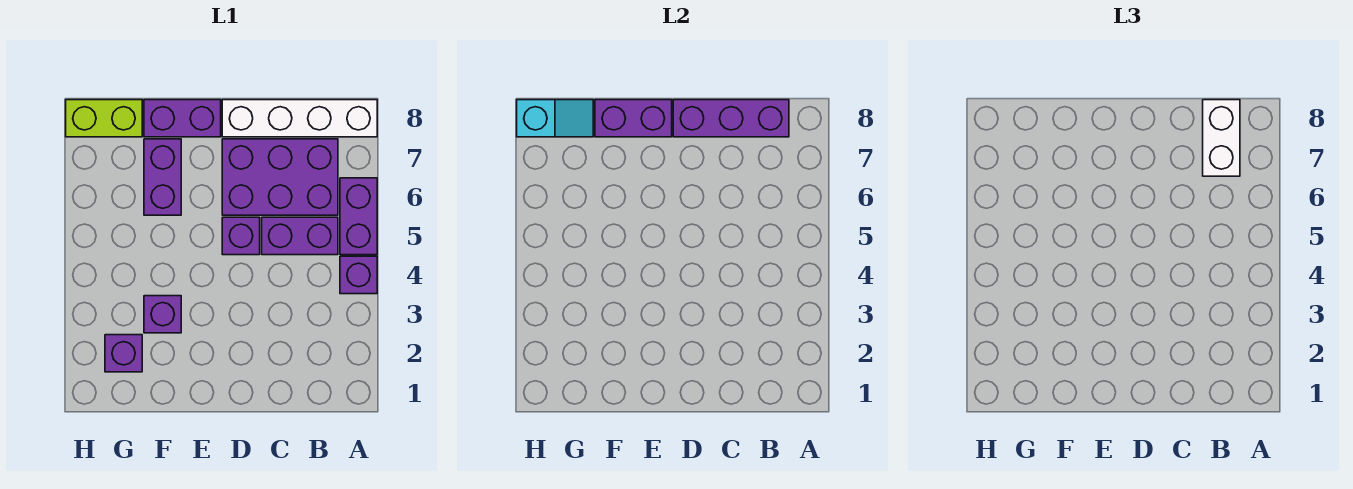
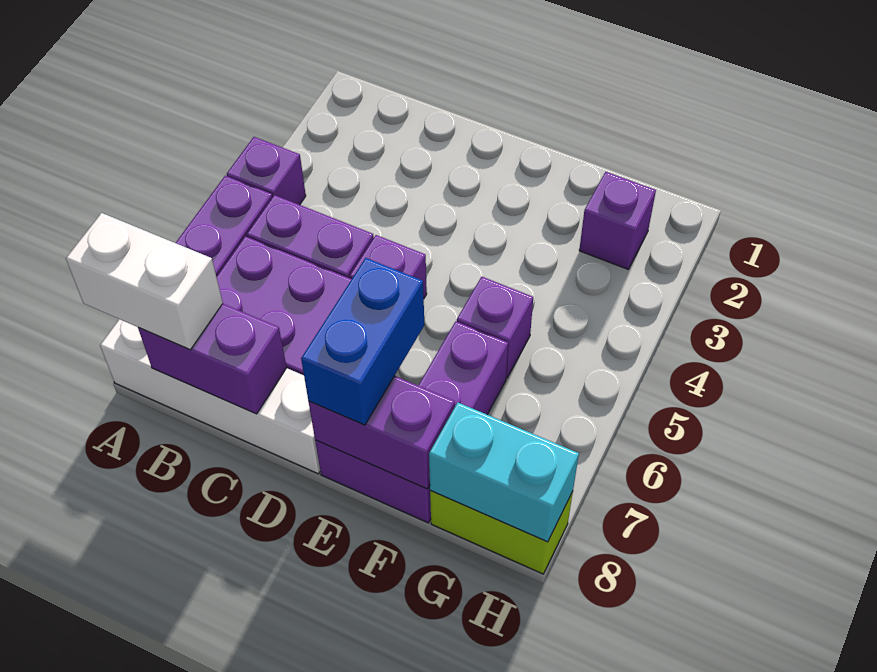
white 1x2 brick [1203,100,1240,176] -> white 1x2 brick turned to [66,213,223,350]
purple 1x3 brick [673,100,789,137] -> purple 1x2 brick [138,304,287,414]
none -> blue 1x2 brick [301,258,424,425]
purple 1x1 brick [144,296,181,333] -> purple 1x1 brick moved to [457,277,533,378]
cyan 1x2 slope [517,100,593,137] -> cyan 1x2 brick [429,403,579,542]

